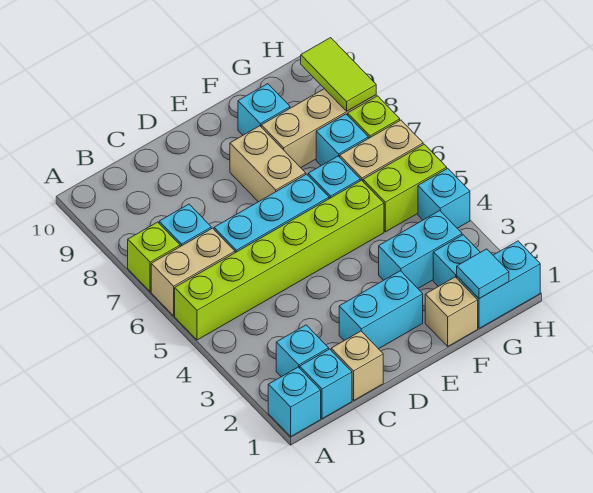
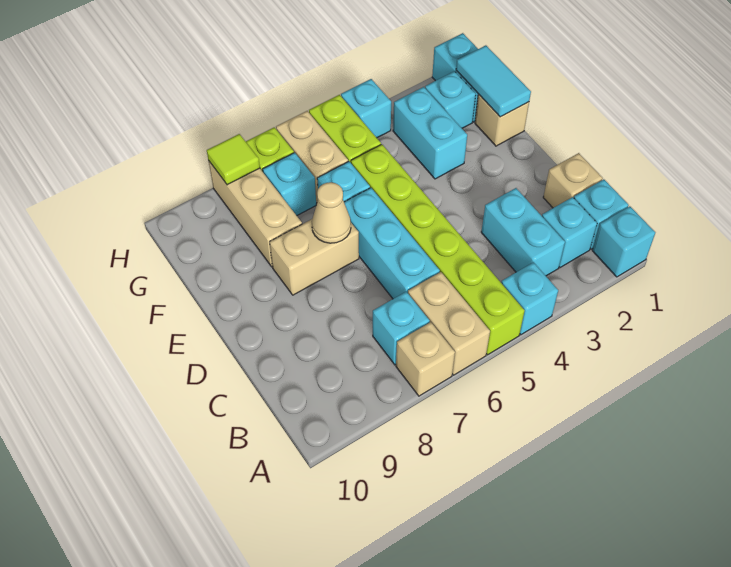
lime 1x1 brick [128,222,180,292] -> tan 1x1 brick [396,322,455,396]
cyan 1x2 brick [339,271,423,349] -> cyan 1x2 brick moved to [481,188,565,276]
none -> tan 1x1 cone [312,182,351,243]
cyan 1x1 brick [238,84,290,135] -> cyan 1x1 brick moved to [501,262,558,335]
cyan 1x1 tile [457,249,509,299] -> cyan 1x2 tile [456,45,531,117]
lime 1x2 tile [301,38,376,111] -> lime 1x1 tile [207,134,260,185]

